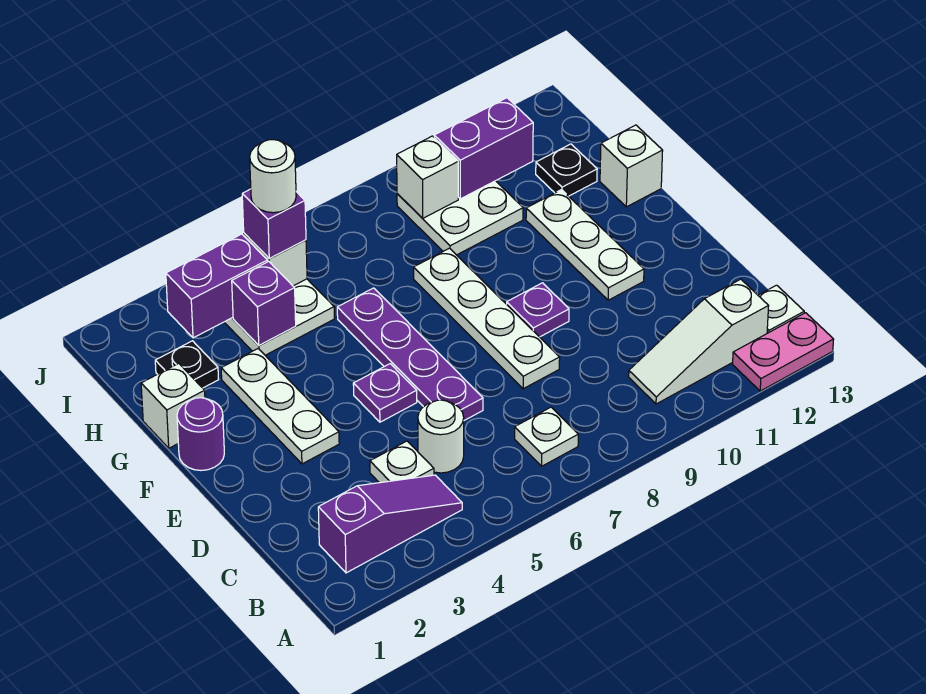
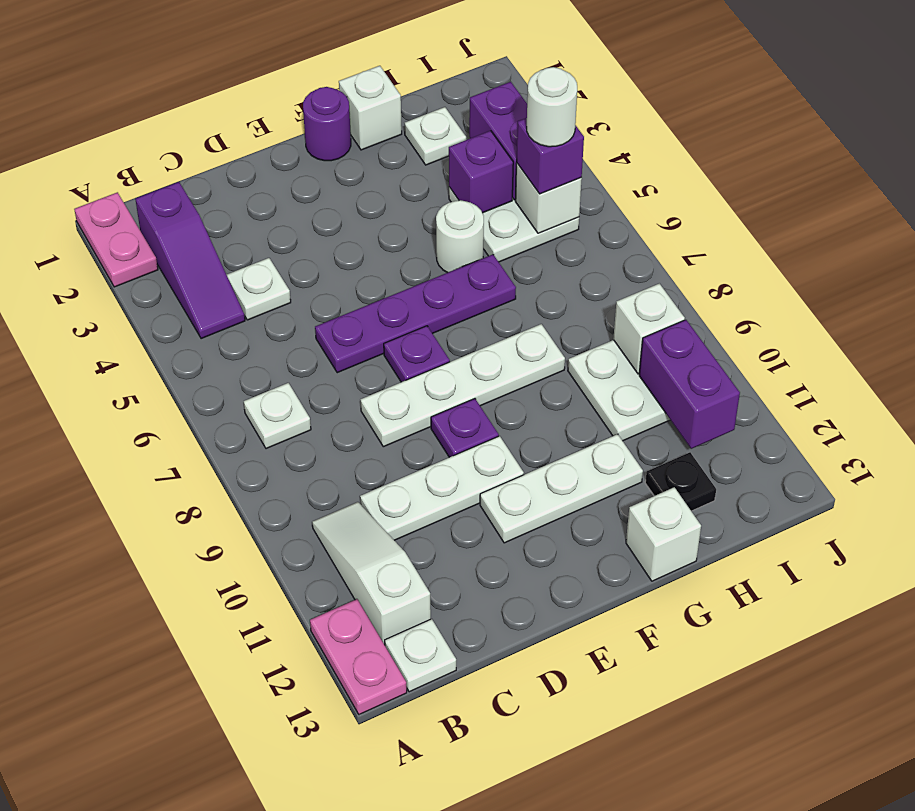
none -> pink 1x2 plate [74,192,158,287]
white 1x1 round brick [418,400,464,473] -> white 1x1 round brick moved to [436,200,484,273]
white 1x3 plate [221,349,339,464] -> white 1x3 plate moved to [360,436,524,540]
purple 1x1 plate [353,364,417,422] -> purple 1x1 plate moved to [384,326,450,382]
black 1x1 plate [155,341,219,388] -> white 1x1 plate [405,107,466,165]

